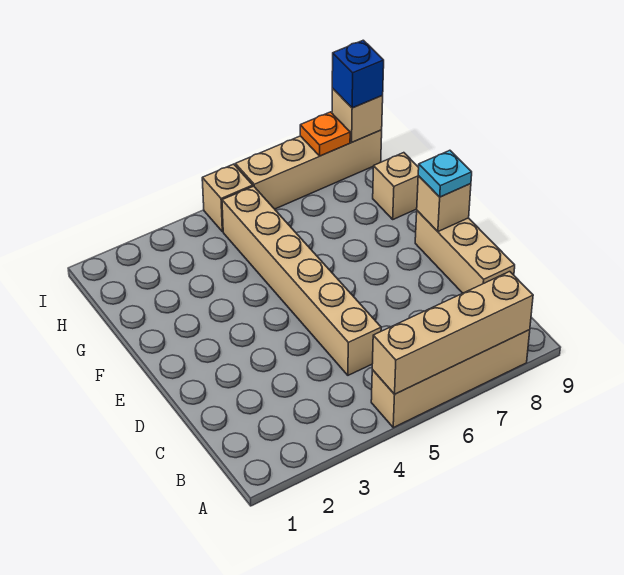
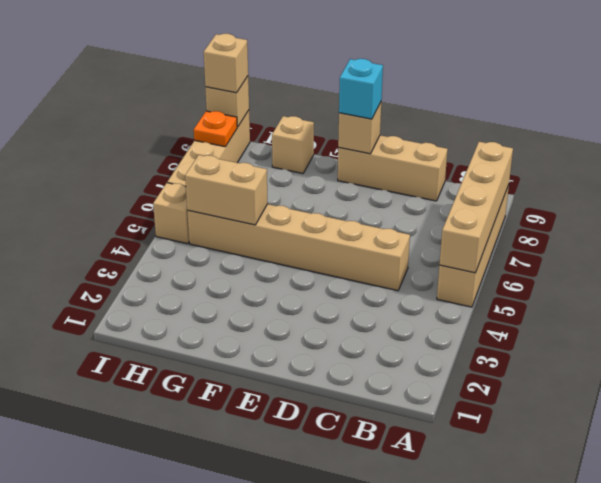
cyan 1x1 plate [418,150,472,197] -> cyan 1x1 brick [339,59,383,119]
none -> tan 1x2 brick [185,155,268,225]
blue 1x1 brick [332,40,384,108] -> tan 1x1 brick [204,34,248,93]

